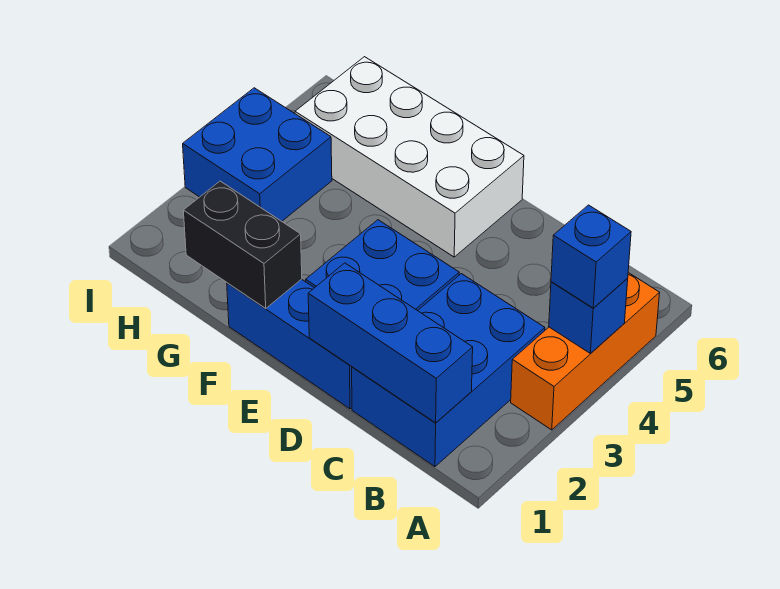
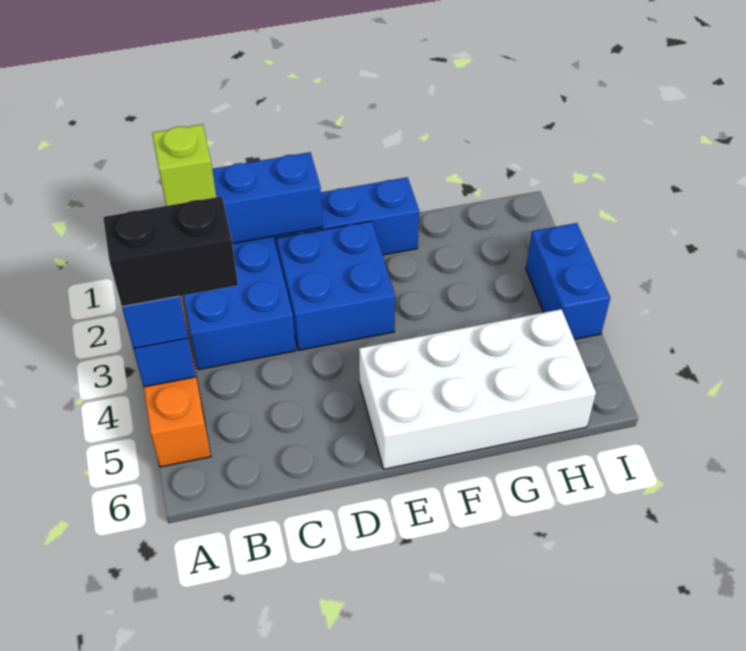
none -> lime 1x1 brick [152,124,216,206]
black 1x2 brick [183,181,302,309] -> black 1x2 brick moved to [103,196,238,307]
blue 2x2 brick [183,88,332,221] -> blue 1x2 brick [526,223,610,339]

